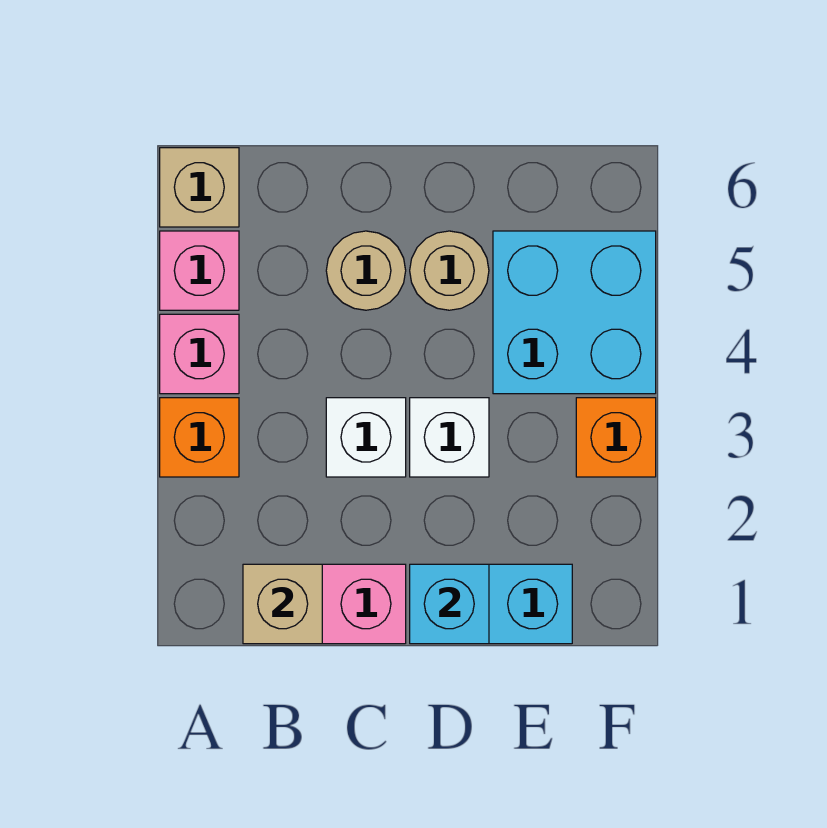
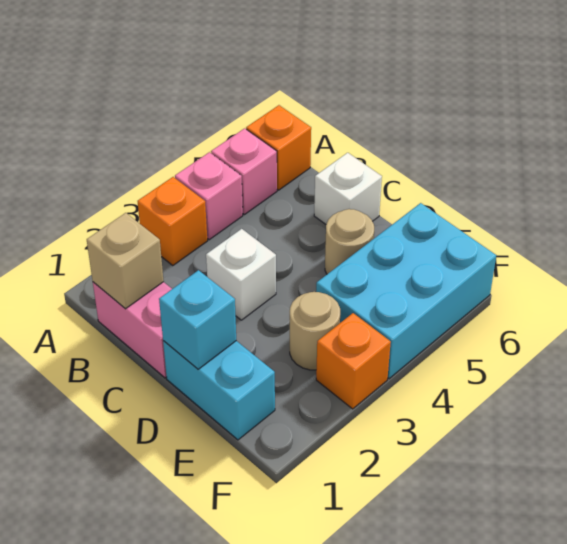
tan 1x1 brick [160,148,239,227] -> orange 1x1 brick [246,105,311,190]
tan 1x1 round brick [326,231,406,310] -> tan 1x1 round brick moved to [290,292,340,370]
white 1x1 brick [410,398,489,477] -> white 1x1 brick moved to [314,153,382,224]
cyan 2x2 brick [493,231,656,394] -> cyan 2x3 brick [316,203,496,379]

